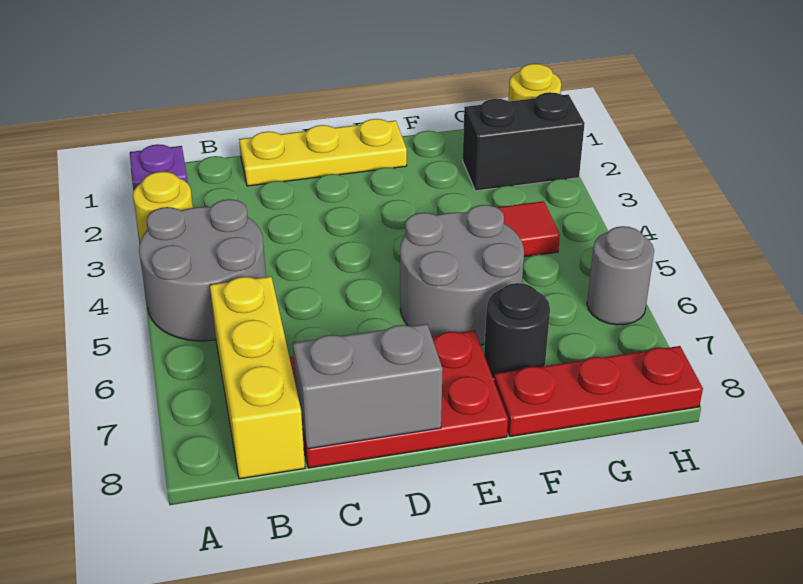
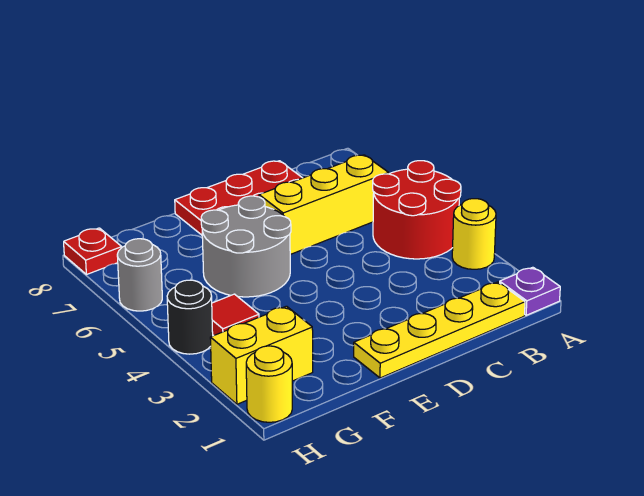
grey 2x2 round brick [139,199,266,341] -> red 2x2 round brick [373,161,461,259]
yellow 1x3 brick [210,276,305,479] -> yellow 1x3 brick turned to [259,155,389,254]
yellow 1x3 plate [239,119,407,186] -> yellow 1x4 plate [354,282,525,378]
grey 1x2 brick [293,324,443,449] -> none
black 1x1 round brick [484,283,550,379] -> black 1x1 round brick moved to [167,280,213,354]
red 1x3 plate [494,346,703,436] -> red 1x1 plate [64,228,122,275]
black 1x2 brick [463,92,585,191] -> yellow 1x2 brick [210,306,313,404]

